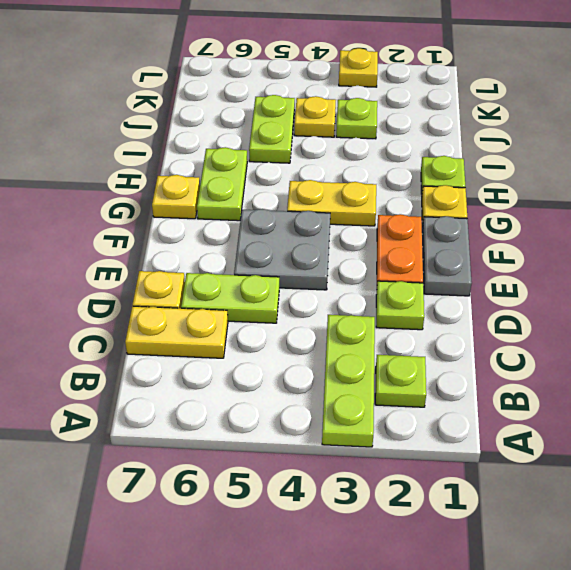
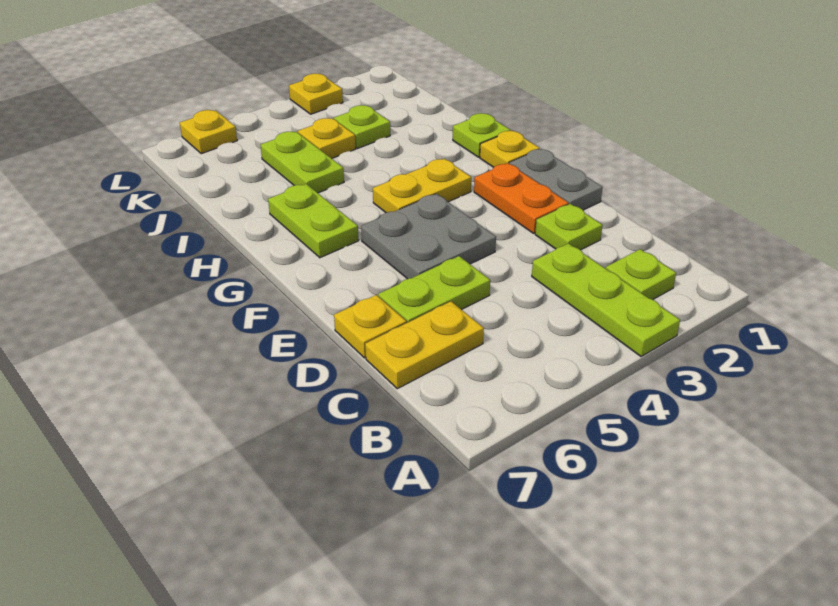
yellow 1x1 plate [152,175,200,219] -> yellow 1x1 plate moved to [180,110,237,154]

